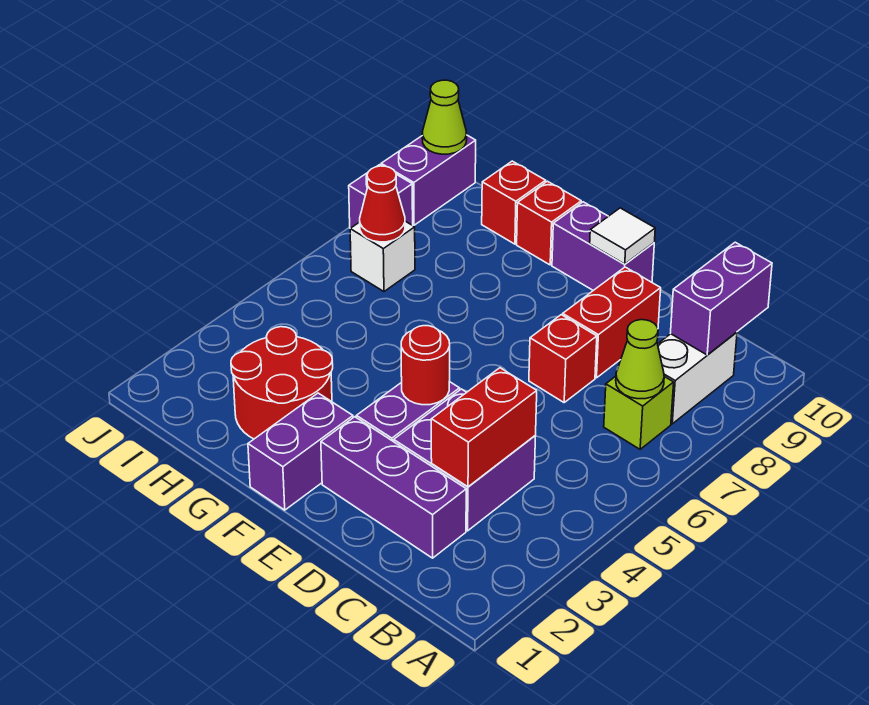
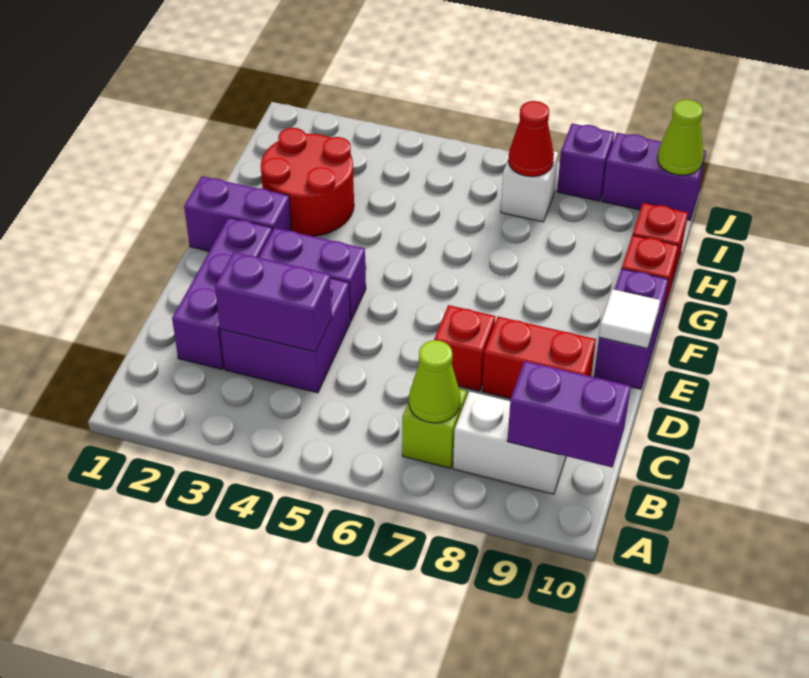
red 1x2 brick [431,368,537,487] -> purple 1x2 brick [215,252,332,352]
red 1x1 round brick [401,326,450,405] -> none

